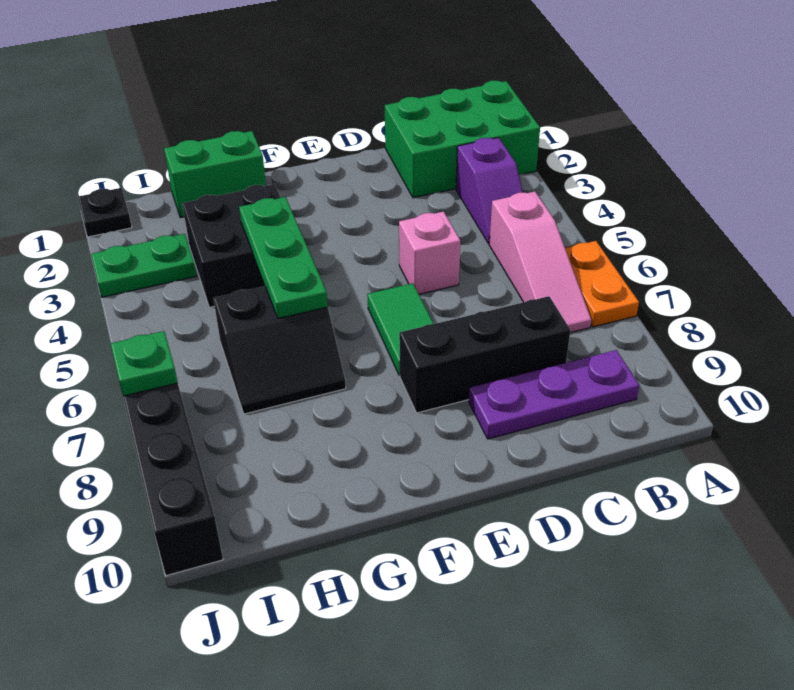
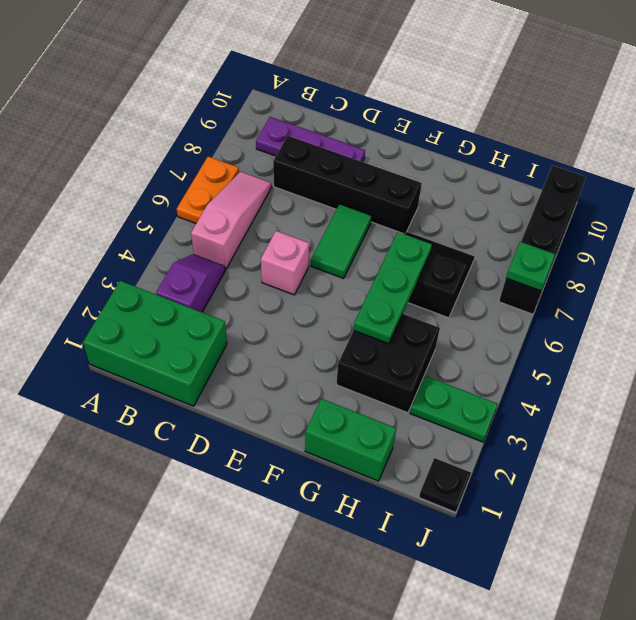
black 1x3 brick [399,296,571,413] -> black 1x4 brick [273,136,422,234]

